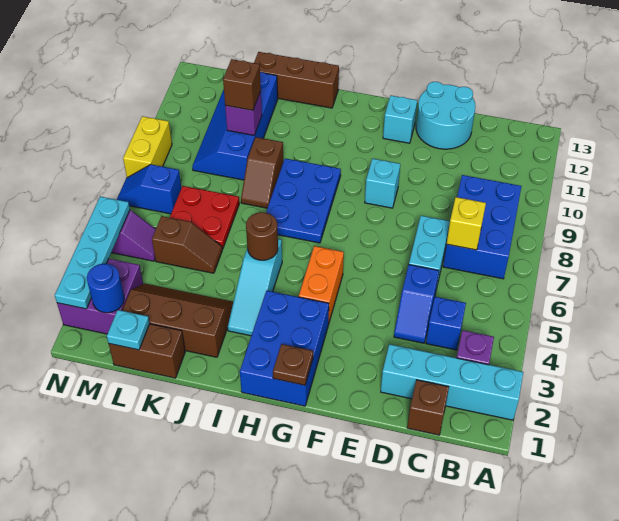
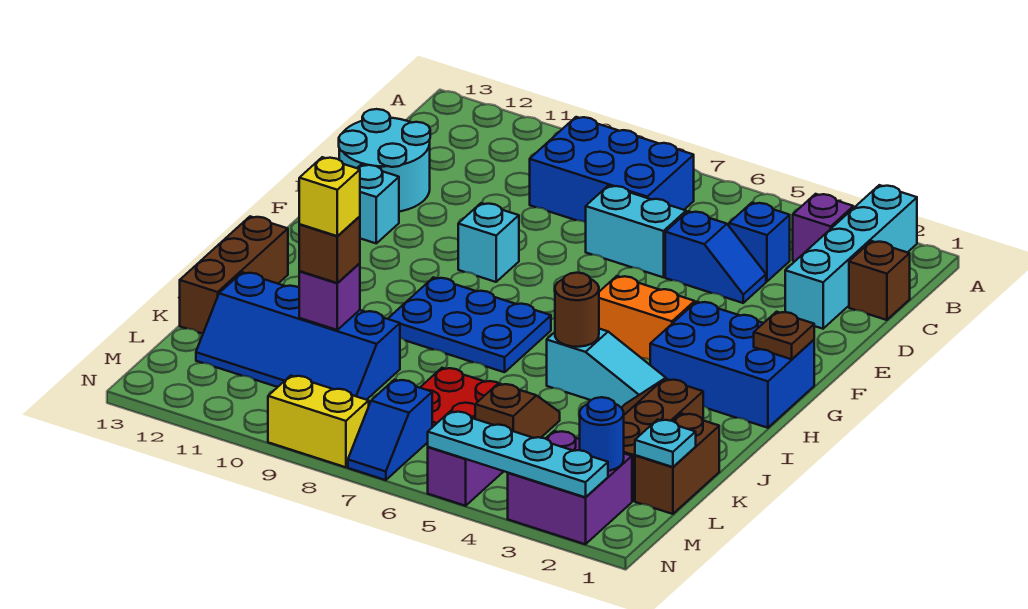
yellow 1x1 brick [447,197,486,250] -> yellow 1x1 brick moved to [299,157,360,236]
brown 1x2 slope [241,137,283,208] -> none

